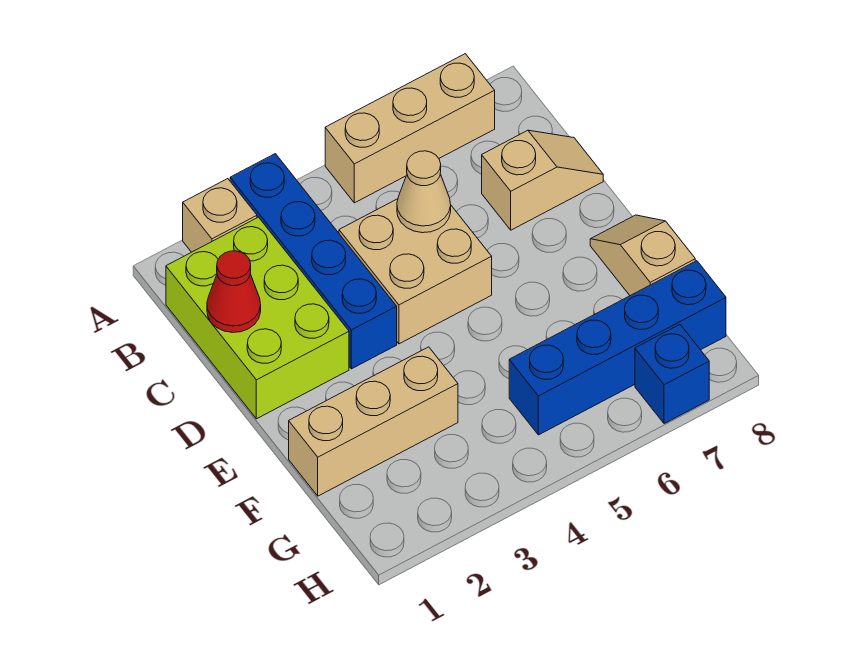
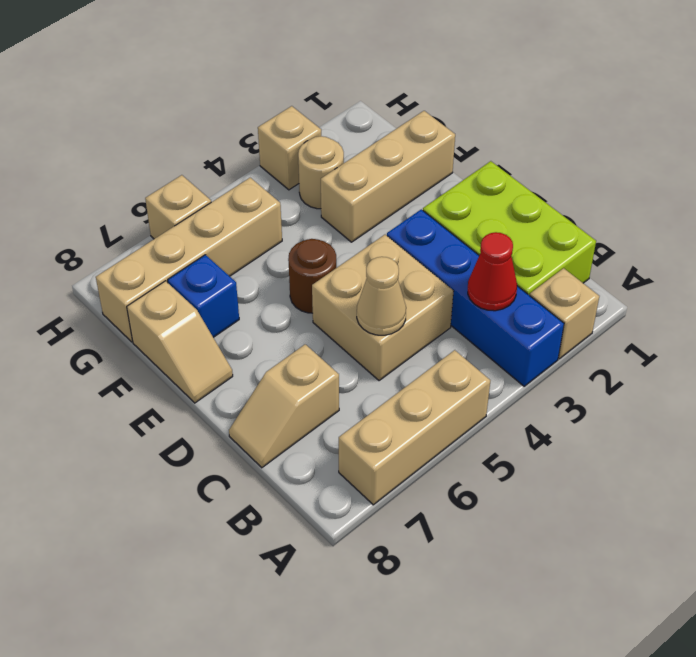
red 1x1 cone [207,251,261,333] -> red 1x1 cone moved to [468,232,517,311]
none -> brown 1x1 round brick [288,239,336,313]
none -> tan 1x1 round brick [298,136,344,209]
blue 1x4 brick [509,261,726,435] -> tan 1x4 brick [96,178,282,342]
none -> tan 1x1 brick [258,106,321,190]
none -> tan 1x1 brick [145,175,211,239]
blue 1x1 brick [635,325,709,424] -> blue 1x1 brick moved to [168,255,239,337]

